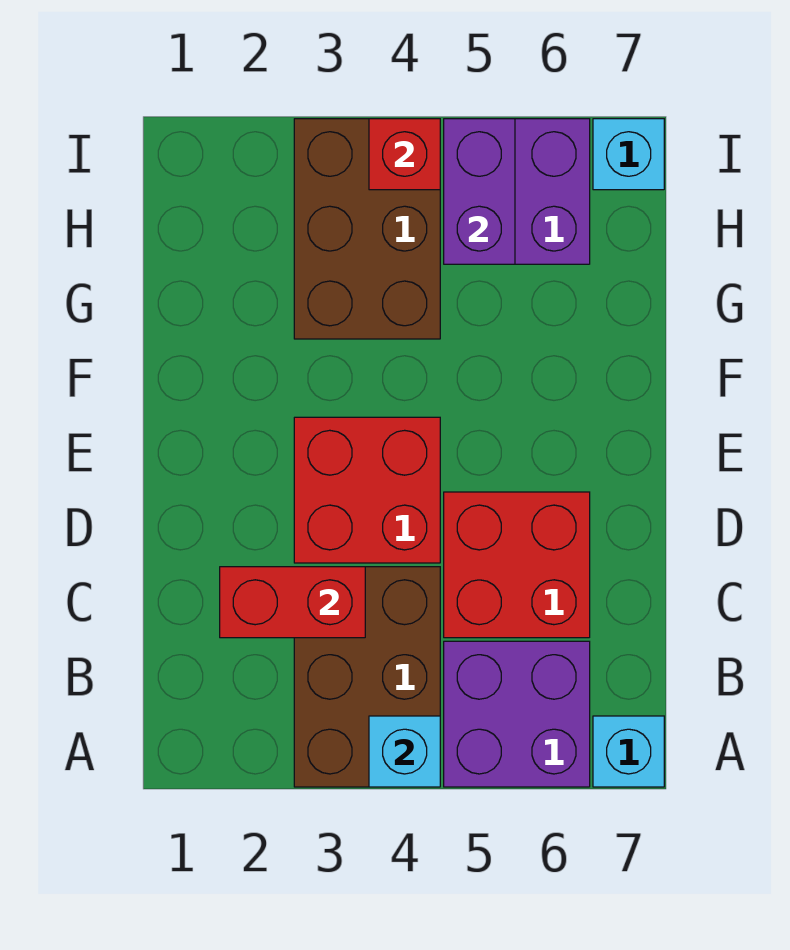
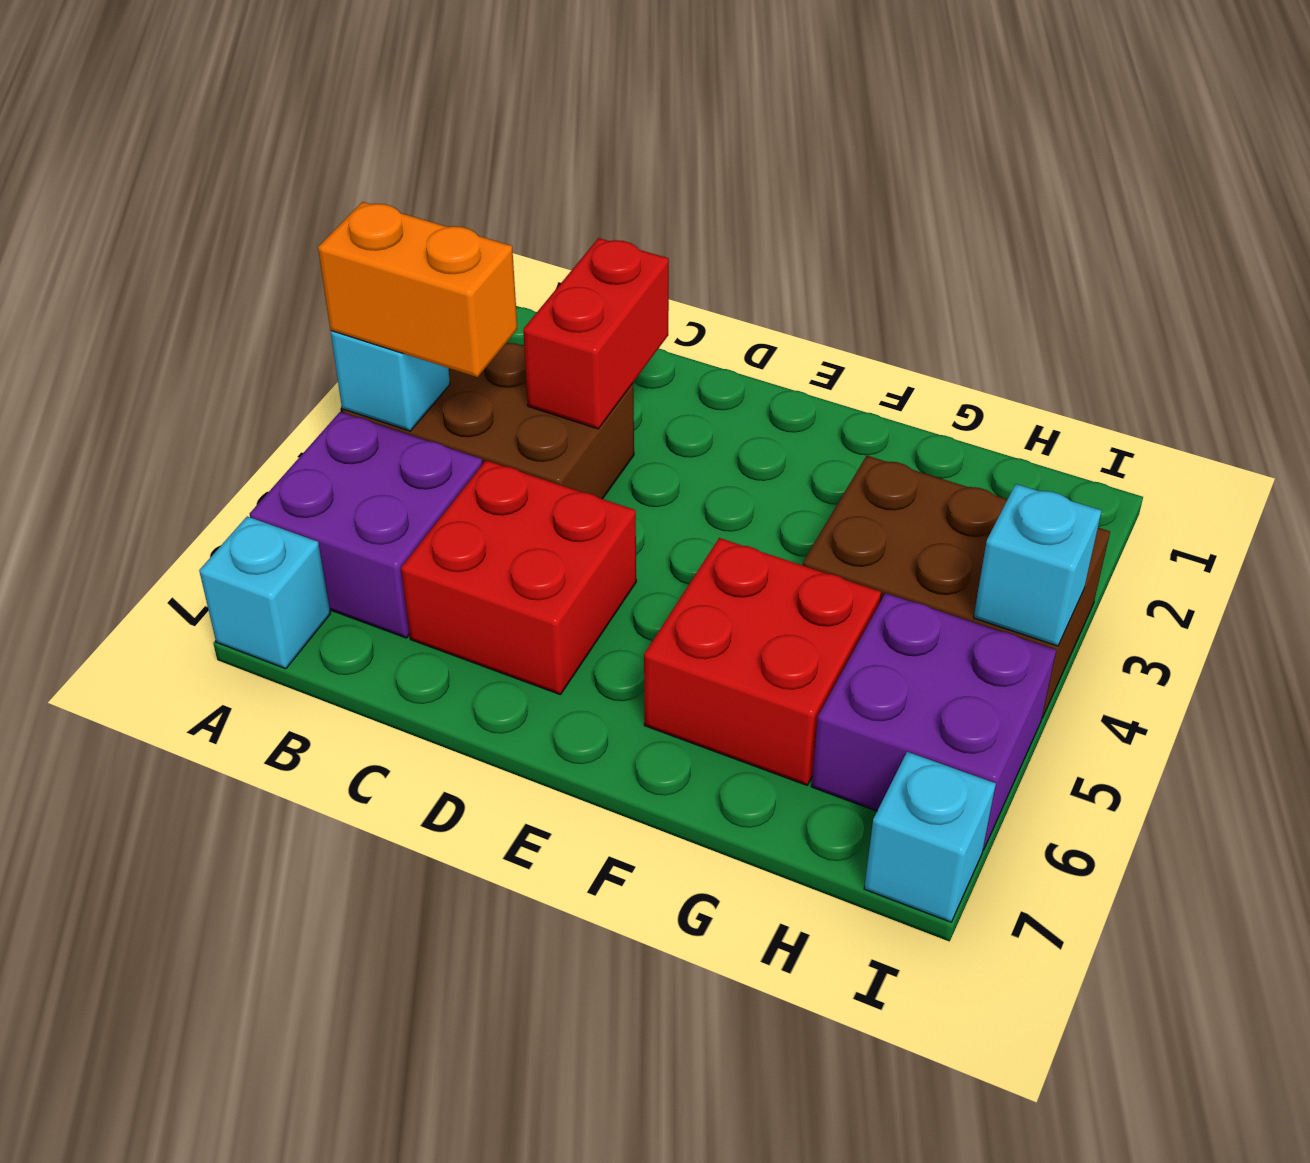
none -> orange 1x2 brick [318,202,517,377]
red 2x2 brick [294,417,440,563] -> red 2x2 brick moved to [644,538,881,785]
purple 1x2 brick [444,119,515,264] -> none
red 1x1 brick [369,119,440,190] -> cyan 1x1 brick [974,484,1101,646]

